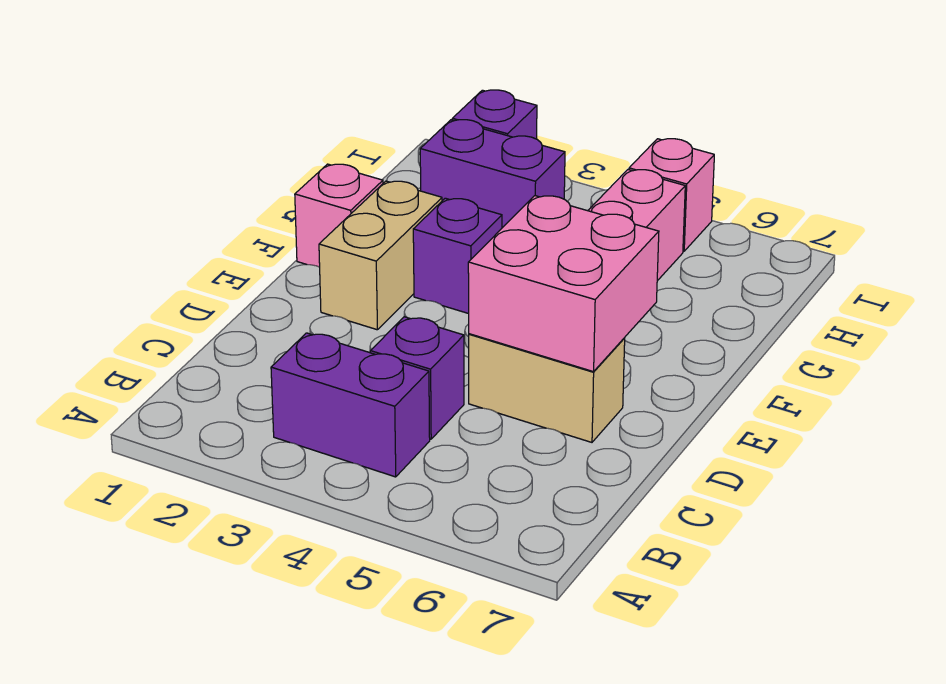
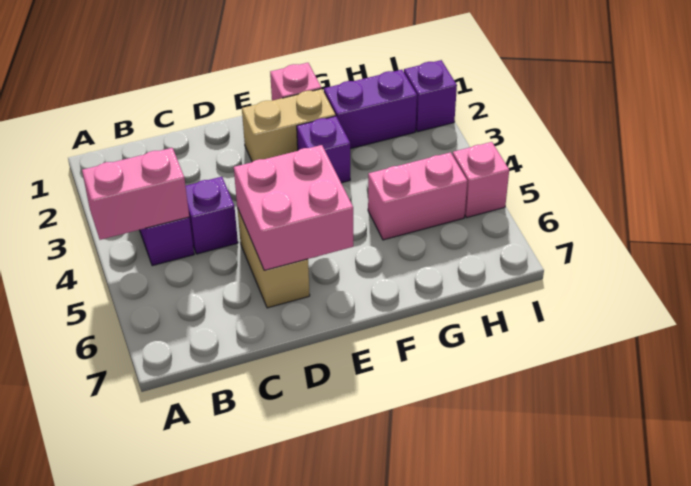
none -> pink 1x2 brick [82,148,189,240]
purple 1x2 brick [420,120,565,228] -> purple 1x2 brick turned to [324,70,417,149]

